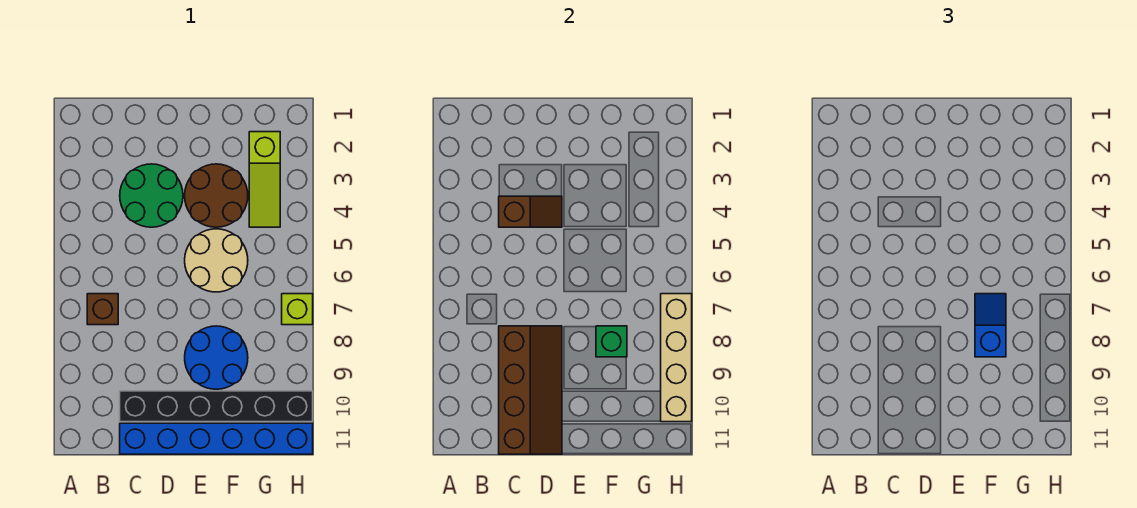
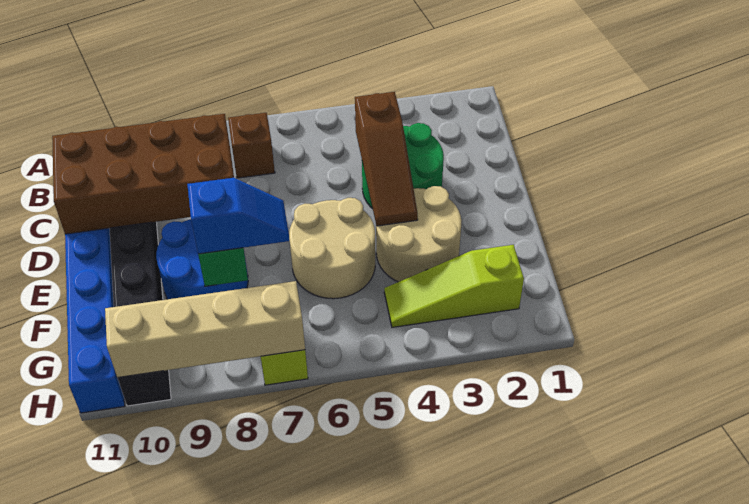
brown 1x2 slope [499,196,562,227] -> brown 1x3 slope [355,92,418,226]
brown 2x4 slope [499,326,562,454] -> brown 2x4 brick [52,114,234,234]
brown 2x2 round brick [185,164,248,227] -> tan 2x2 round brick [376,186,461,282]

